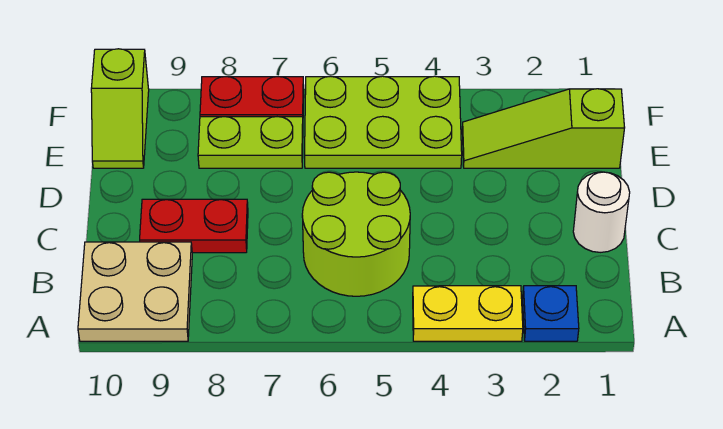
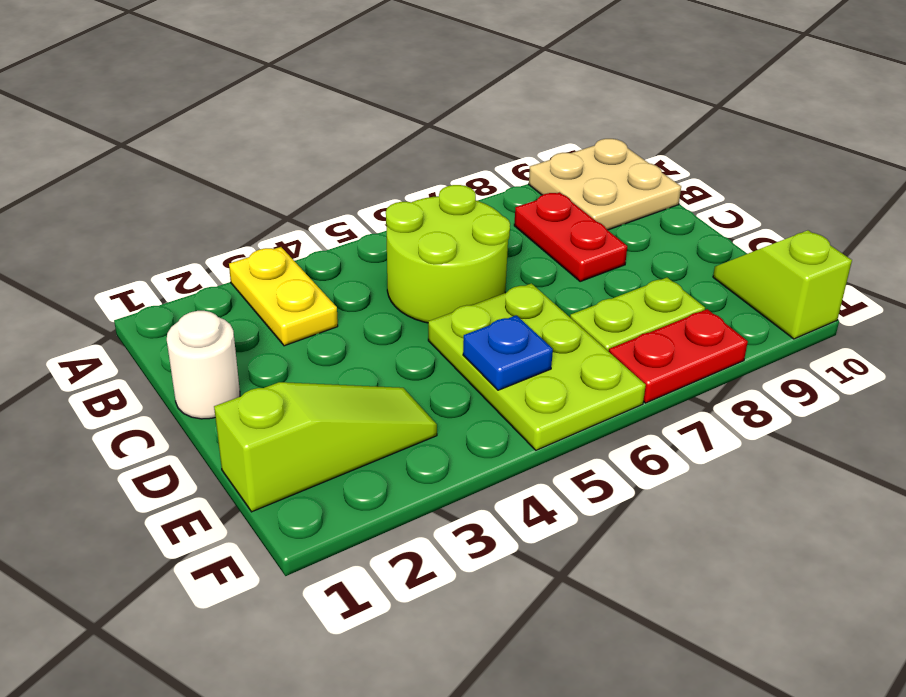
blue 1x1 plate [523,286,579,341] -> blue 1x1 plate moved to [463,315,553,390]
yellow 1x2 plate [413,286,523,341] -> yellow 1x2 plate turned to [229,247,338,346]
red 1x2 plate [140,199,248,253] -> red 1x2 plate turned to [514,192,627,282]
lime 2x3 plate [305,76,462,168] -> lime 2x3 plate turned to [428,283,646,450]

